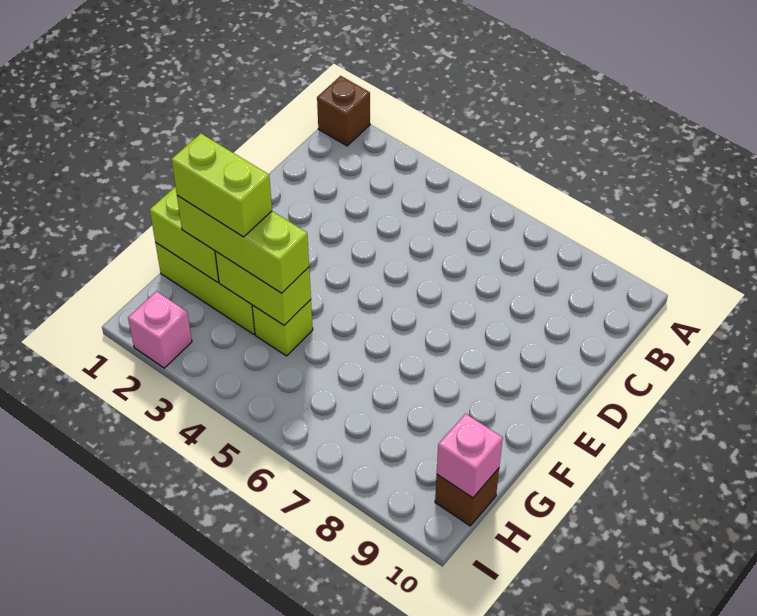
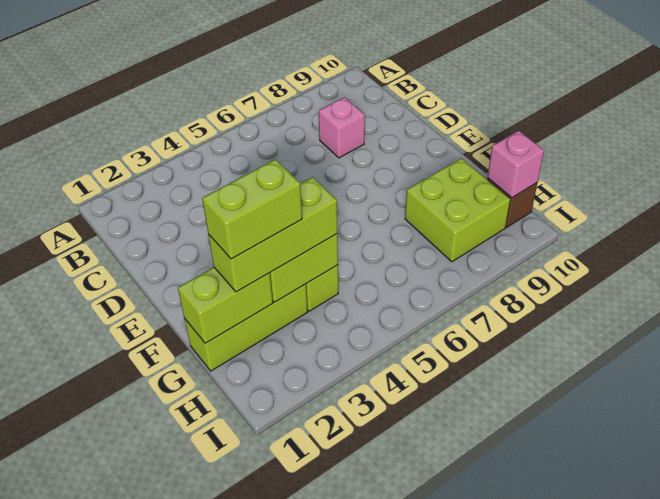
brown 1x1 brick [317,76,370,146] -> none
none -> lime 2x2 brick [405,158,510,262]
pink 1x1 brick [128,291,192,368] -> pink 1x1 brick moved to [319,97,365,158]

